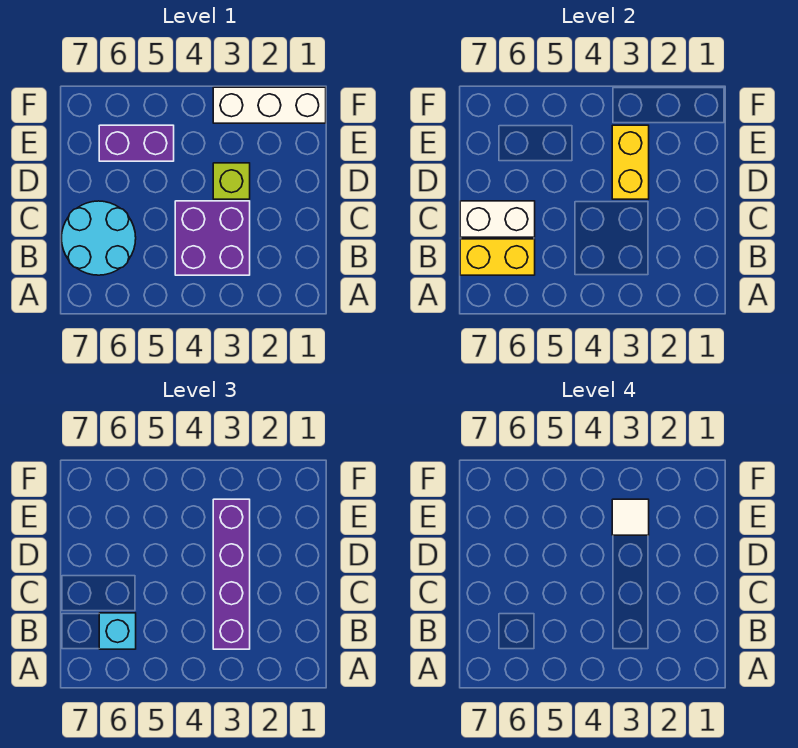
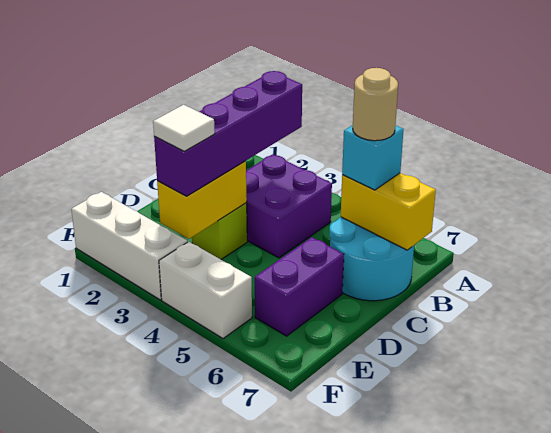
none -> tan 1x1 round brick [353,68,398,141]
white 1x2 brick [460,201,535,237] -> white 1x2 brick moved to [159,242,252,339]
purple 1x2 brick [99,125,174,161] -> purple 1x2 brick turned to [255,237,344,336]

